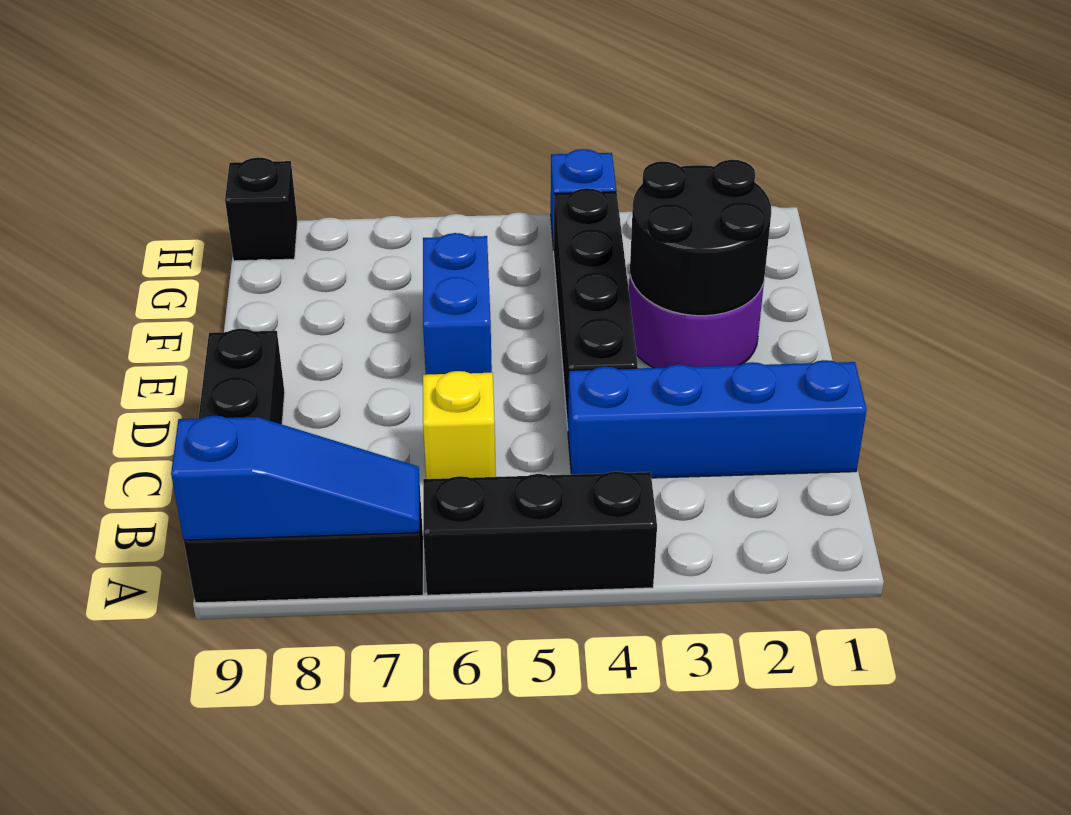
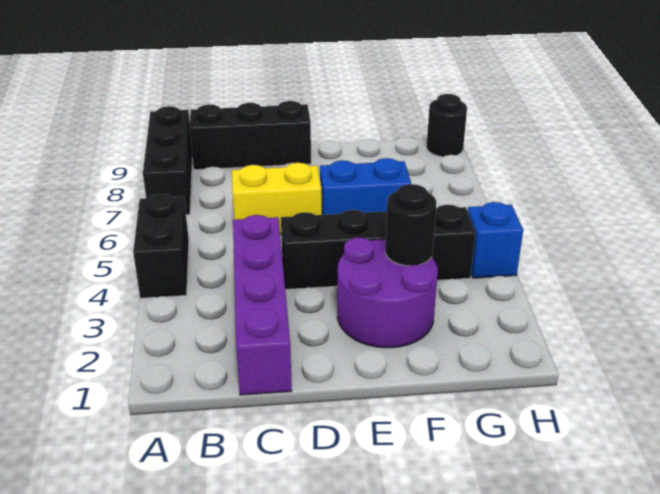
black 1x3 brick [423,471,657,595] -> black 1x2 brick [133,194,189,298]
blue 1x3 slope [171,416,419,540] -> none
blue 1x4 brick [568,360,867,478] -> purple 1x4 brick [233,215,292,395]
yellow 1x1 brick [423,371,496,479] -> yellow 1x2 brick [232,163,322,234]
black 2x2 round brick [630,160,771,316] -> black 1x1 round brick [385,184,437,266]
black 1x1 brick [225,157,297,261] -> black 1x1 round brick [427,94,467,157]

